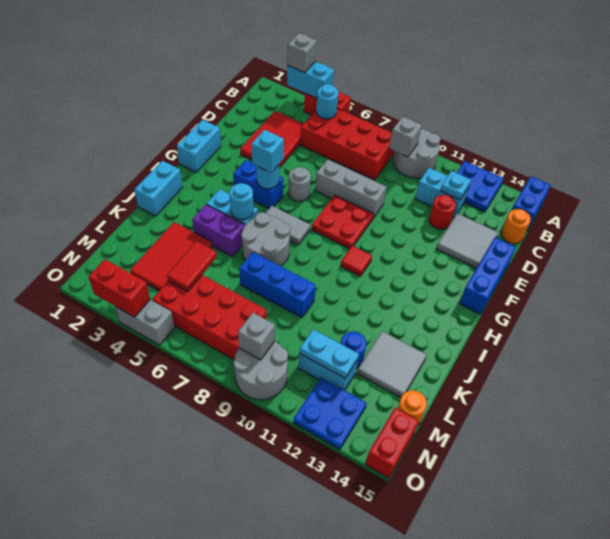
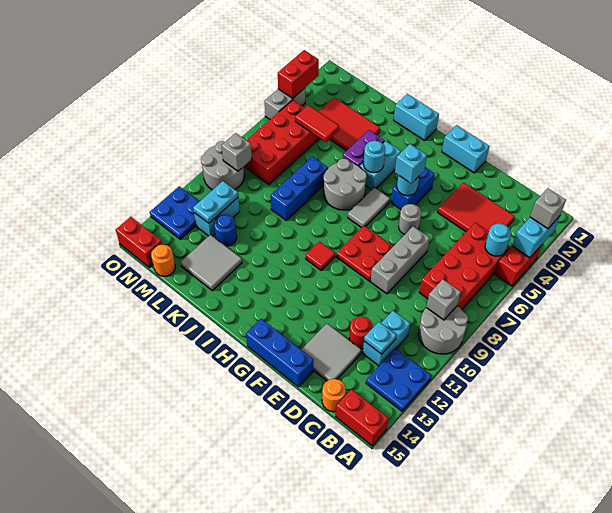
blue 1x2 brick [512,176,551,231] -> red 1x2 brick [336,389,389,446]

